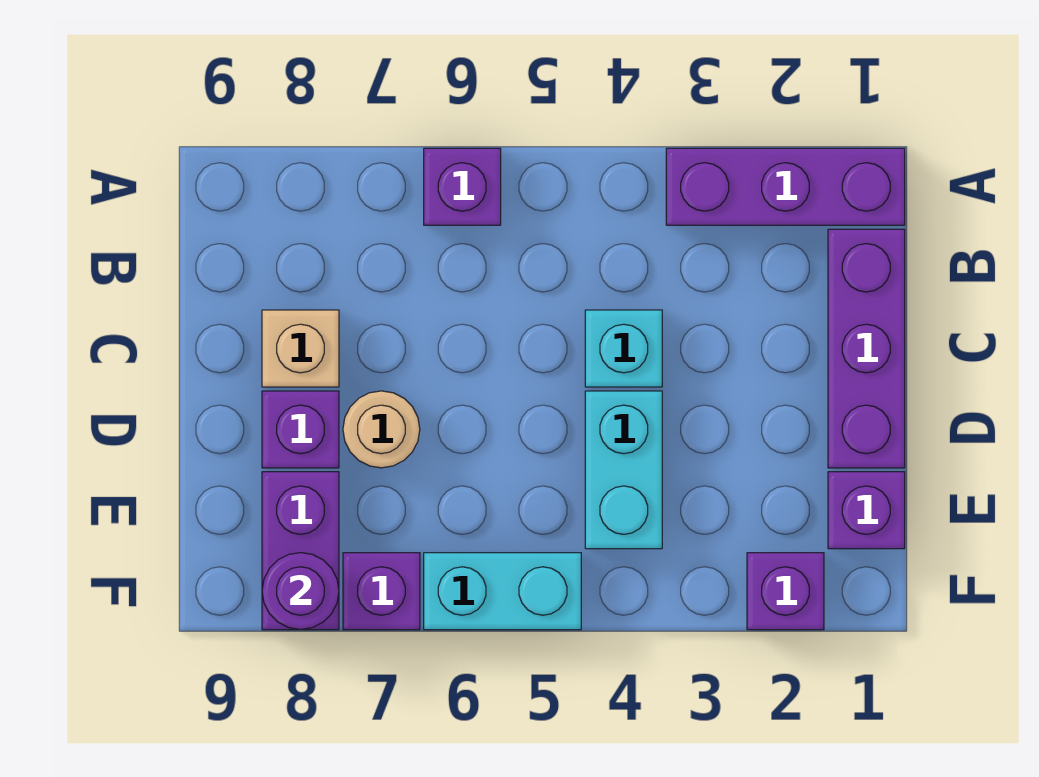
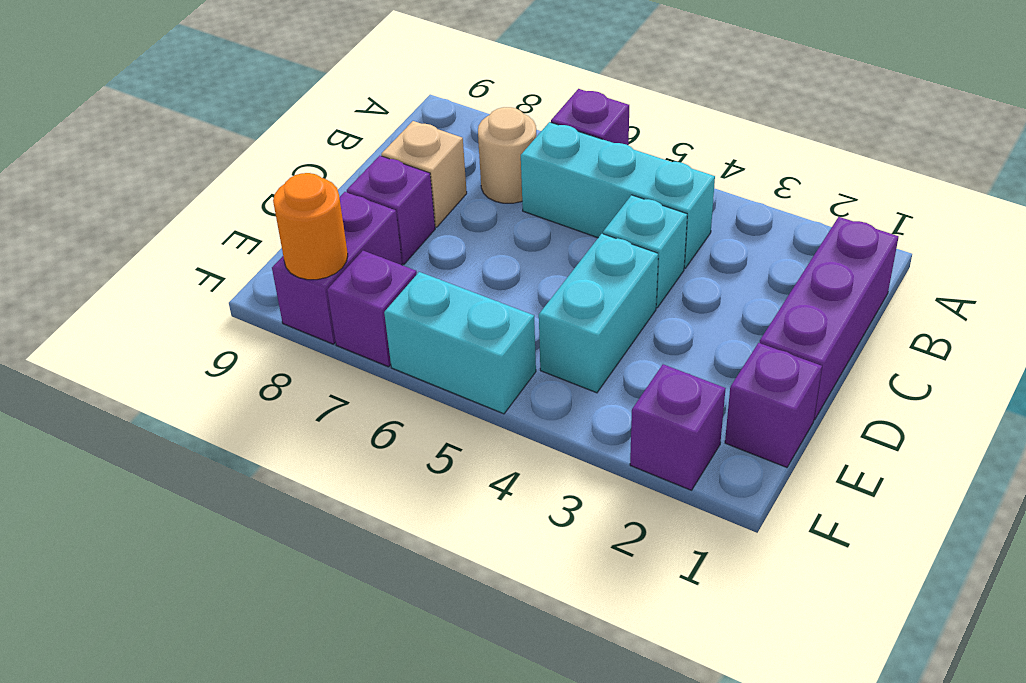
purple 1x3 brick [666,148,905,225] -> none
none -> cyan 1x3 brick [521,122,715,268]
tan 1x1 round brick [343,391,420,468] -> tan 1x1 round brick moved to [478,107,536,203]
purple 1x1 round brick [262,553,339,630] -> orange 1x1 round brick [273,173,348,280]

